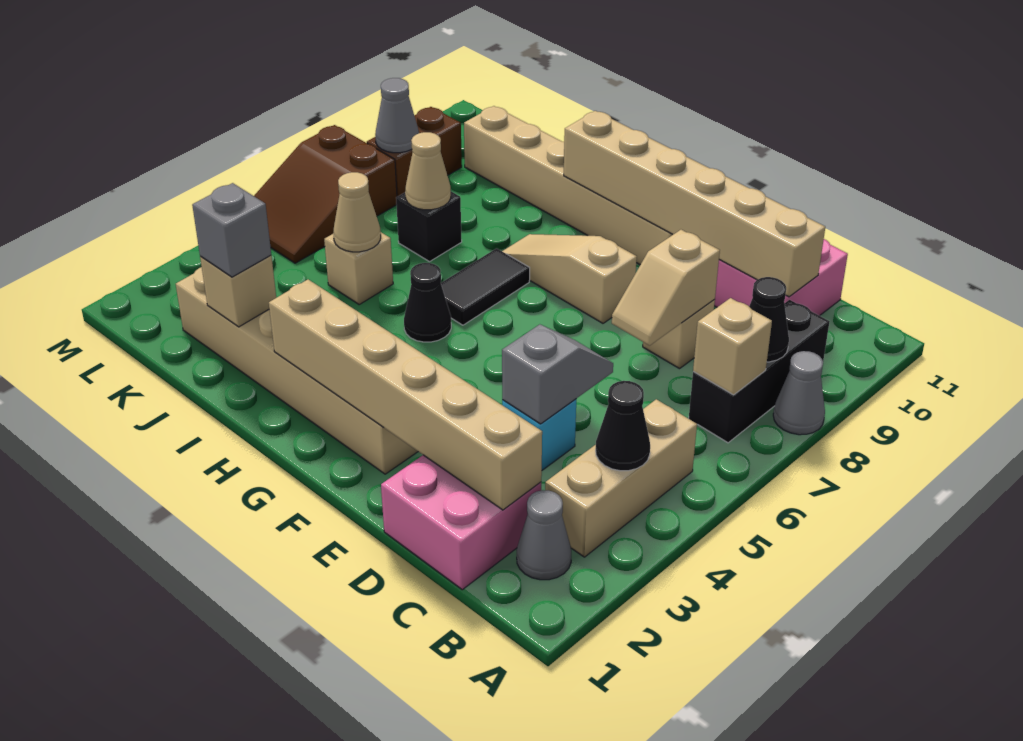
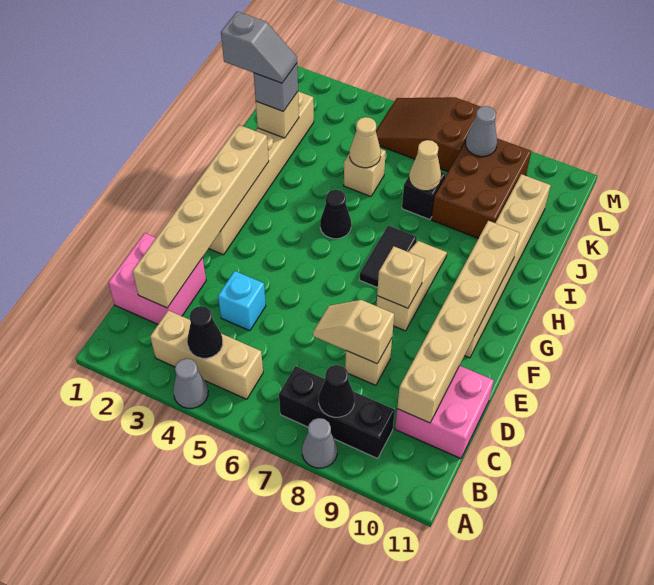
grey 1x1 cone [517,490,571,580] -> grey 1x1 cone moved to [173,358,208,408]
tan 1x1 brick [693,298,772,395] -> tan 1x1 brick moved to [377,246,425,308]
grey 1x2 slope [502,324,613,424] -> grey 1x2 slope moved to [221,11,297,83]
black 1x2 tile [441,248,530,325] -> black 1x2 tile turned to [360,226,417,288]
brown 1x2 brick [367,107,462,197] -> brown 2x3 brick [432,139,531,238]

